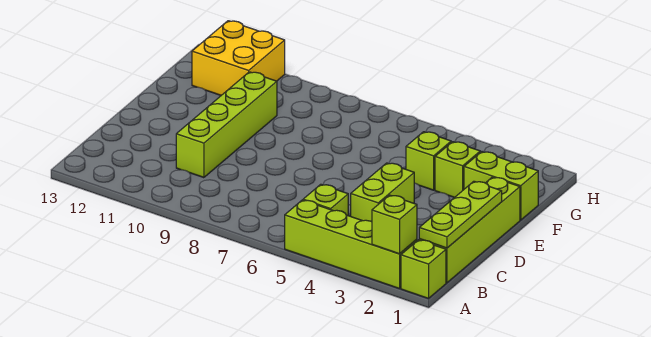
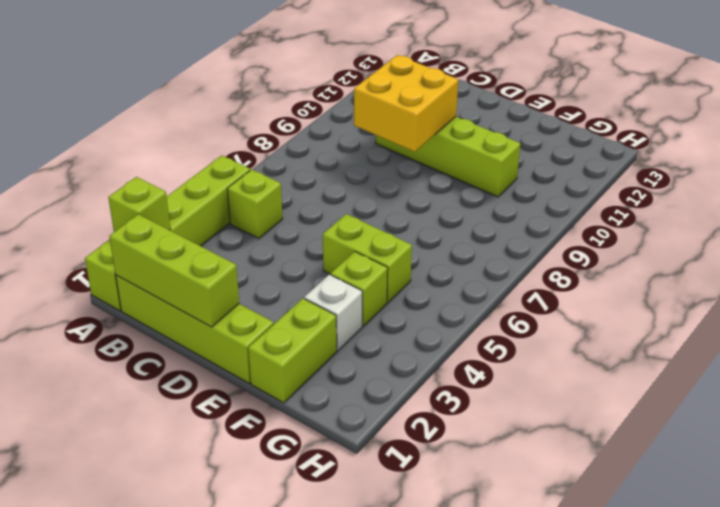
lime 1x3 plate [419,181,502,248] -> lime 1x3 brick [109,214,239,327]
lime 1x2 brick [351,163,414,222] -> lime 1x2 brick moved to [323,214,412,303]
lime 1x1 brick [435,142,480,198] -> white 1x1 brick [304,274,362,351]
yellow 2x2 brick [192,21,285,95] -> yellow 2x2 brick moved to [354,55,458,152]

